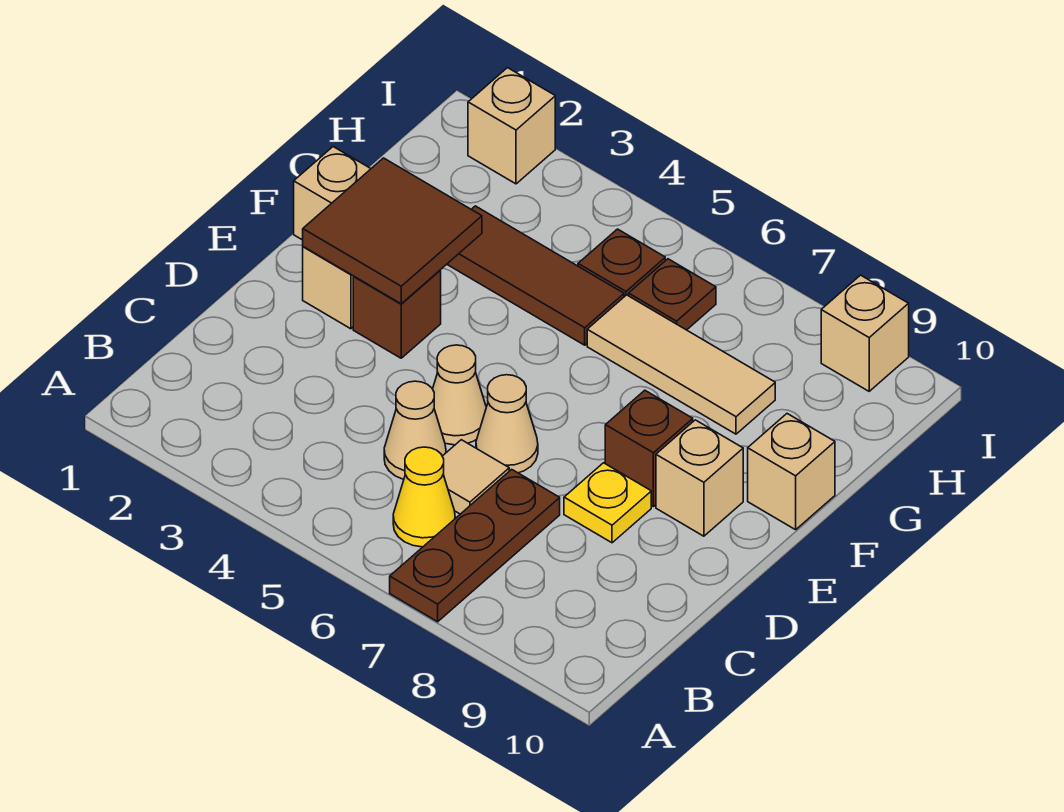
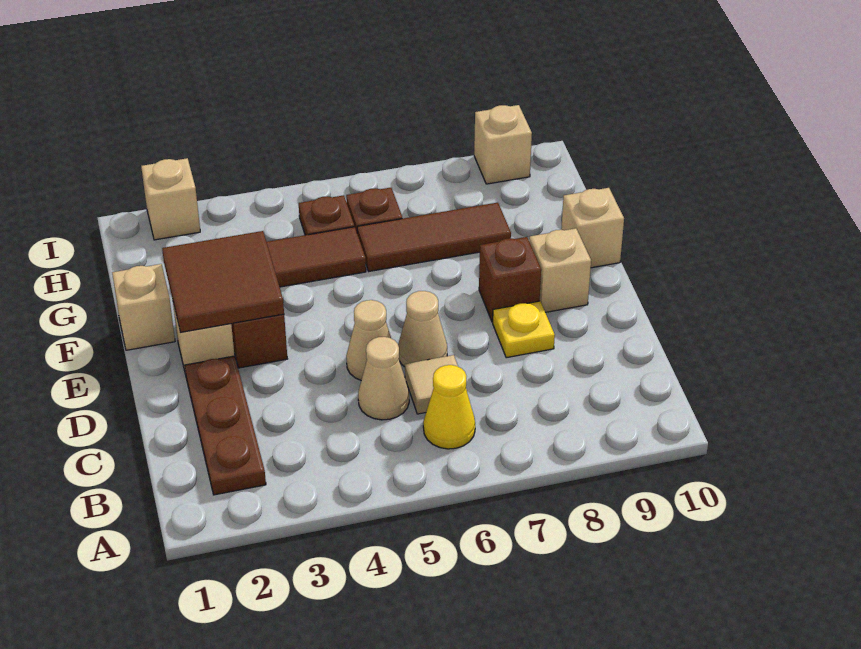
brown 1x3 plate [390,469,560,622] -> brown 1x3 plate moved to [185,356,266,495]
tan 1x3 tile [587,295,775,434] -> brown 1x3 tile [357,203,511,271]

